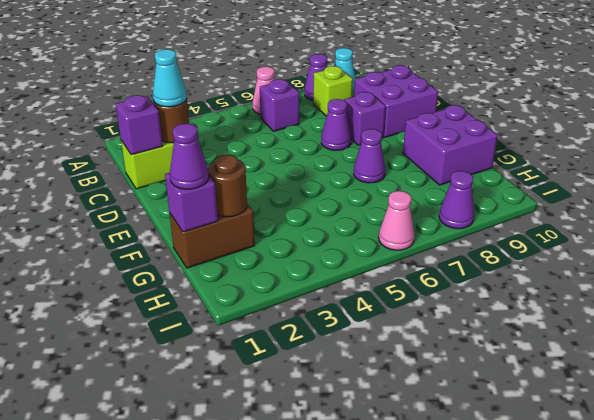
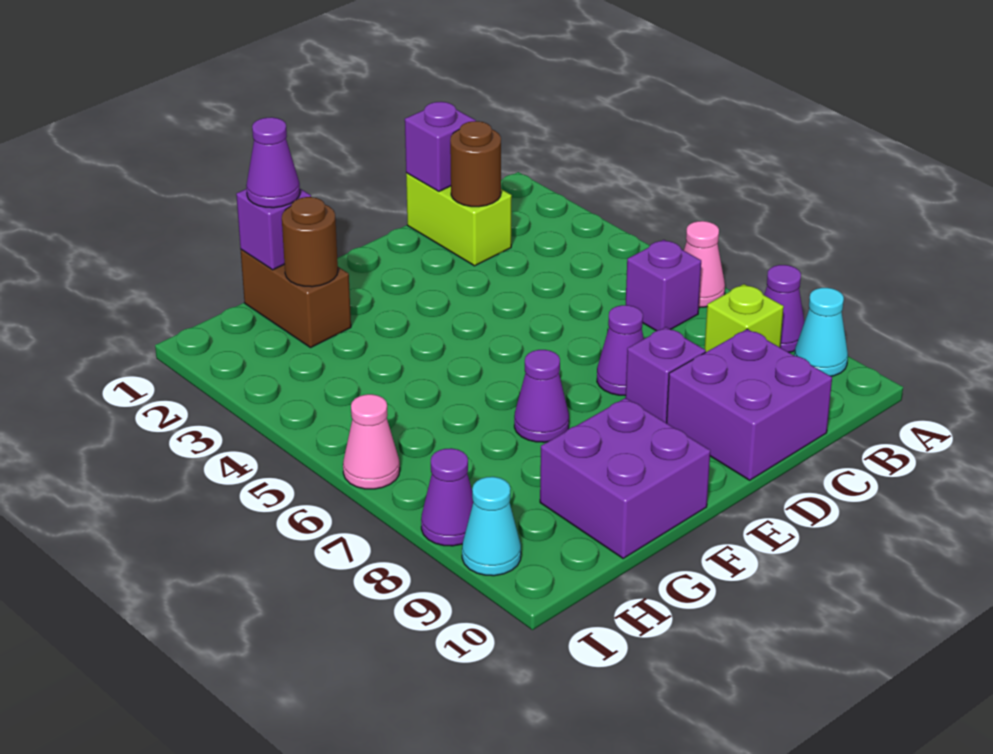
cyan 1x1 cone [153,49,187,107] -> cyan 1x1 cone moved to [462,477,521,576]

